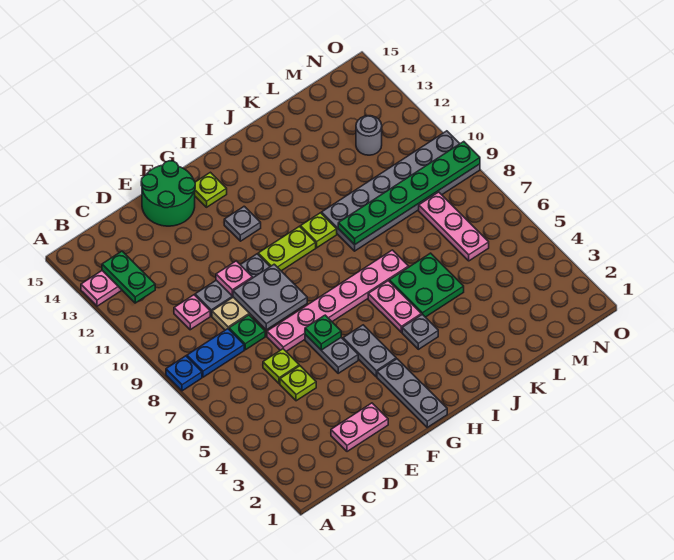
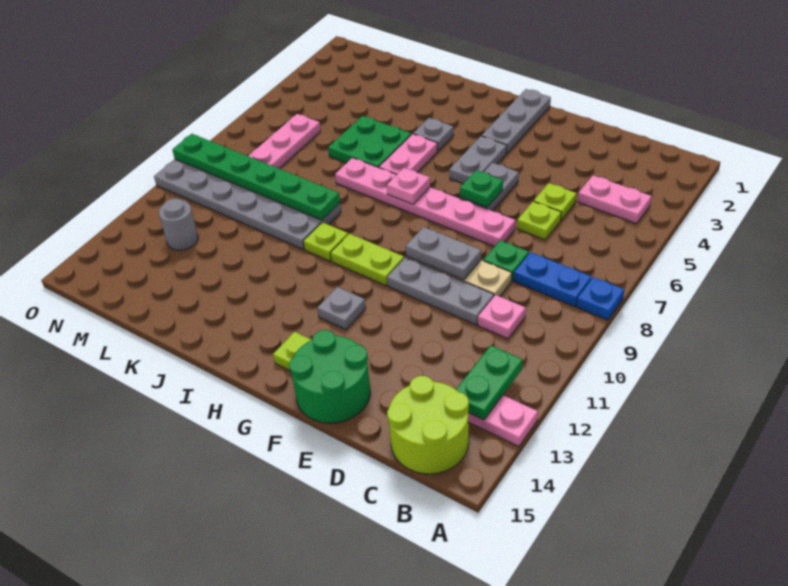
none -> lime 2x2 round brick [387,376,469,474]
pink 1x2 plate [331,403,388,452] -> pink 1x2 plate moved to [578,175,652,224]
grey 2x2 plate [233,264,307,330] -> grey 1x2 plate [406,227,481,280]
pink 1x1 plate [216,261,252,296] -> pink 1x1 plate moved to [387,168,430,204]

